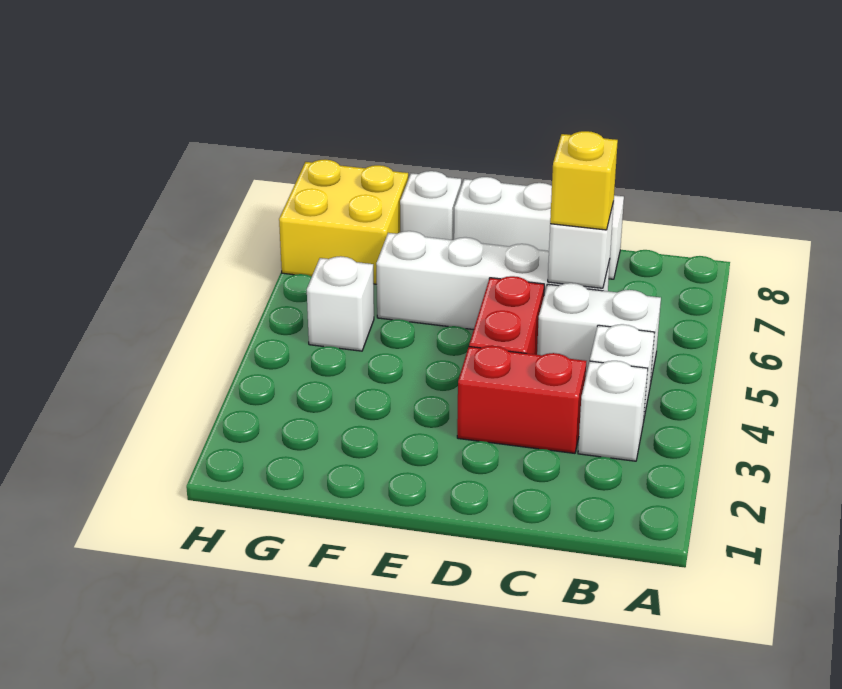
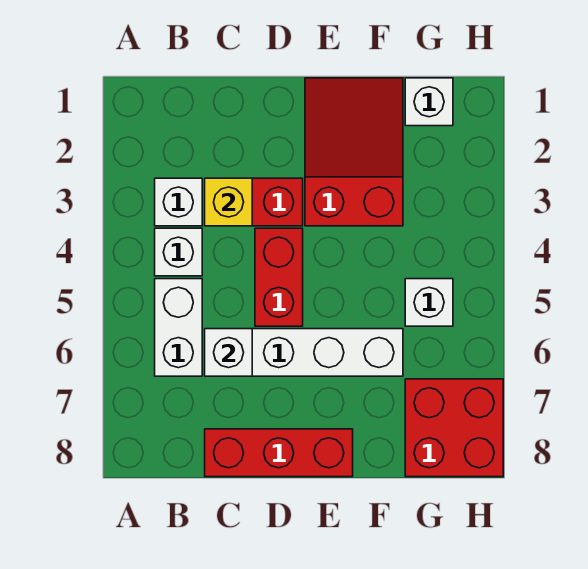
white 1x2 brick [537,283,661,385] -> white 1x2 brick turned to [155,279,202,376]
yellow 1x1 brick [550,131,618,230] -> yellow 1x1 brick moved to [205,178,252,226]
white 1x3 brick [454,177,624,279] -> red 1x3 brick [205,429,353,477]
none -> red 2x3 slope [305,78,403,226]
white 1x1 brick [400,171,461,240] -> white 1x1 brick moved to [405,78,453,126]
yellow 2x2 brick [279,160,408,284] -> red 2x2 brick [405,379,503,477]

